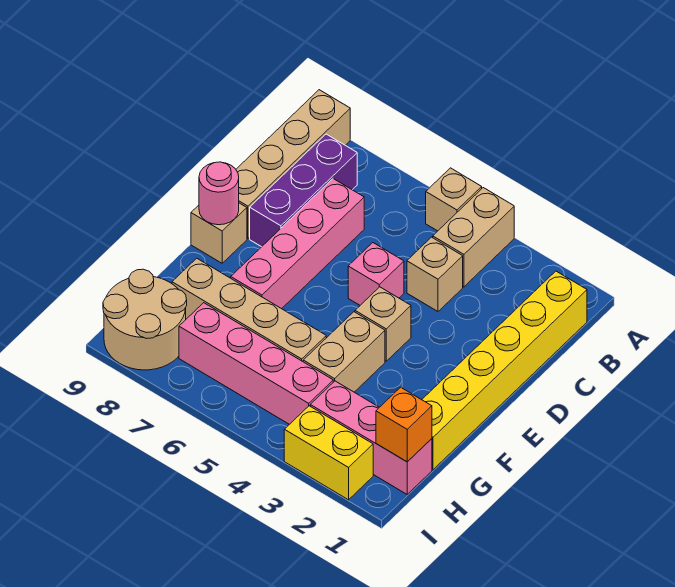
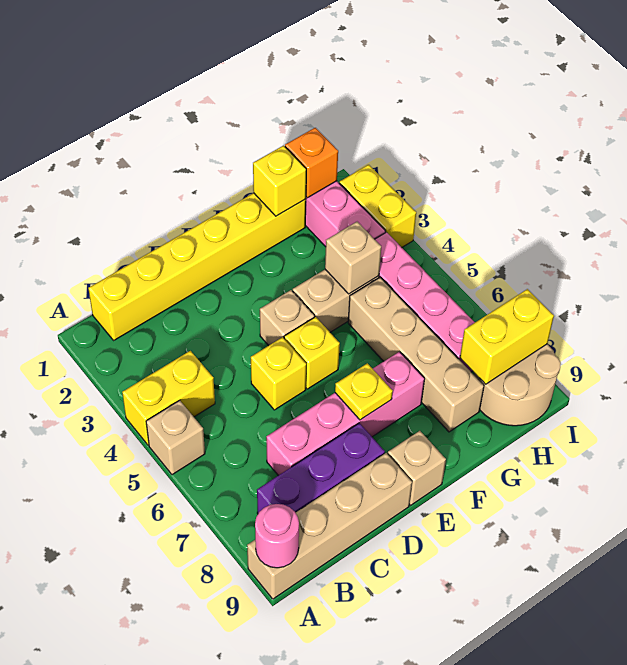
tan 1x2 brick [433,188,514,287] -> yellow 1x2 brick [122,351,215,445]
tan 1x1 brick [407,237,463,311] -> tan 1x1 brick moved to [325,222,381,294]
pink 1x1 brick [348,243,404,305] -> yellow 1x1 brick [251,337,306,410]
none -> yellow 1x1 brick [284,317,340,389]
none -> yellow 1x1 plate [335,363,393,420]
pink 1x1 round brick [199,162,239,225] -> pink 1x1 round brick moved to [255,504,299,568]
none -> yellow 1x1 brick [253,146,306,216]
none -> yellow 1x2 brick [460,289,554,384]

